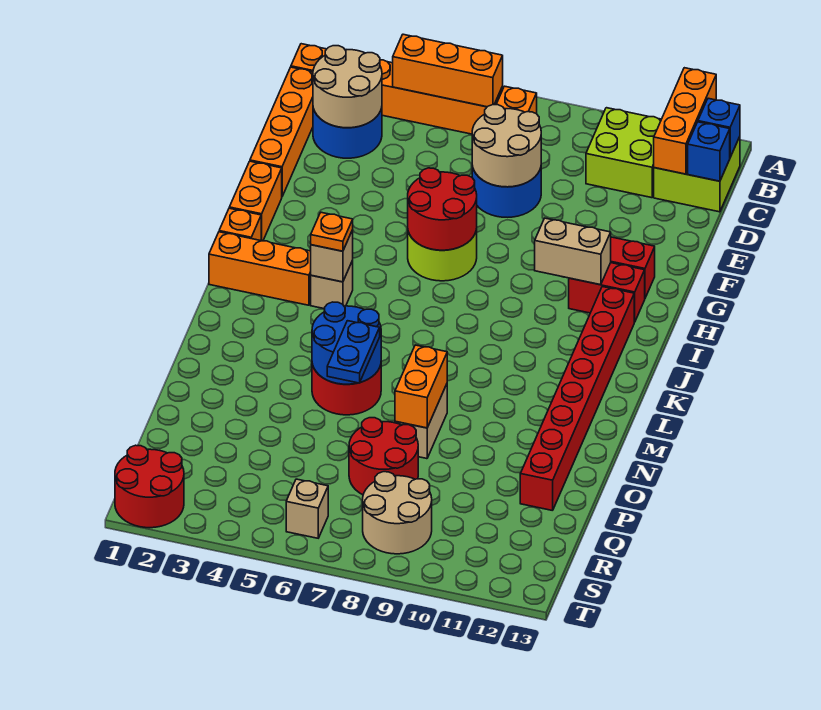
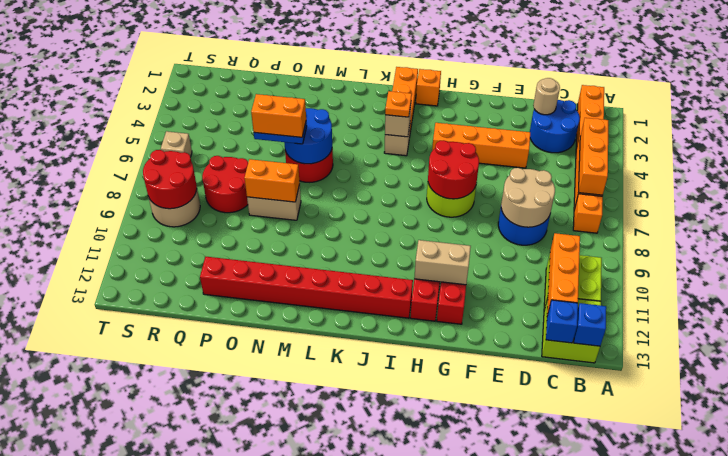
orange 1x3 brick [654,68,716,174] -> orange 1x3 brick turned to [547,233,580,315]
orange 1x4 brick [250,67,313,196] -> orange 1x4 brick moved to [432,123,530,168]
tan 2x2 round brick [313,46,382,128] -> tan 1x1 round brick [533,78,560,115]
orange 1x2 brick [229,161,282,241] -> orange 1x2 brick moved to [251,94,306,137]
tan 1x2 brick [535,218,611,285] -> tan 1x2 brick turned to [414,240,471,285]
red 2x2 round brick [115,445,184,528] -> red 2x2 round brick moved to [143,150,197,209]

